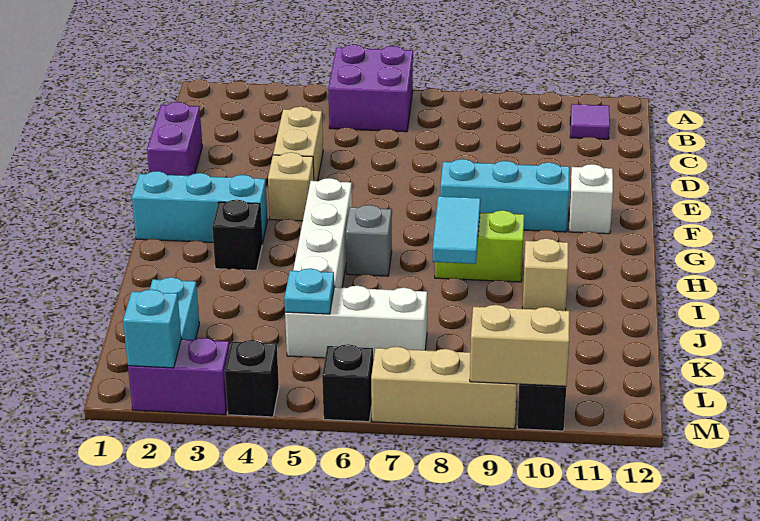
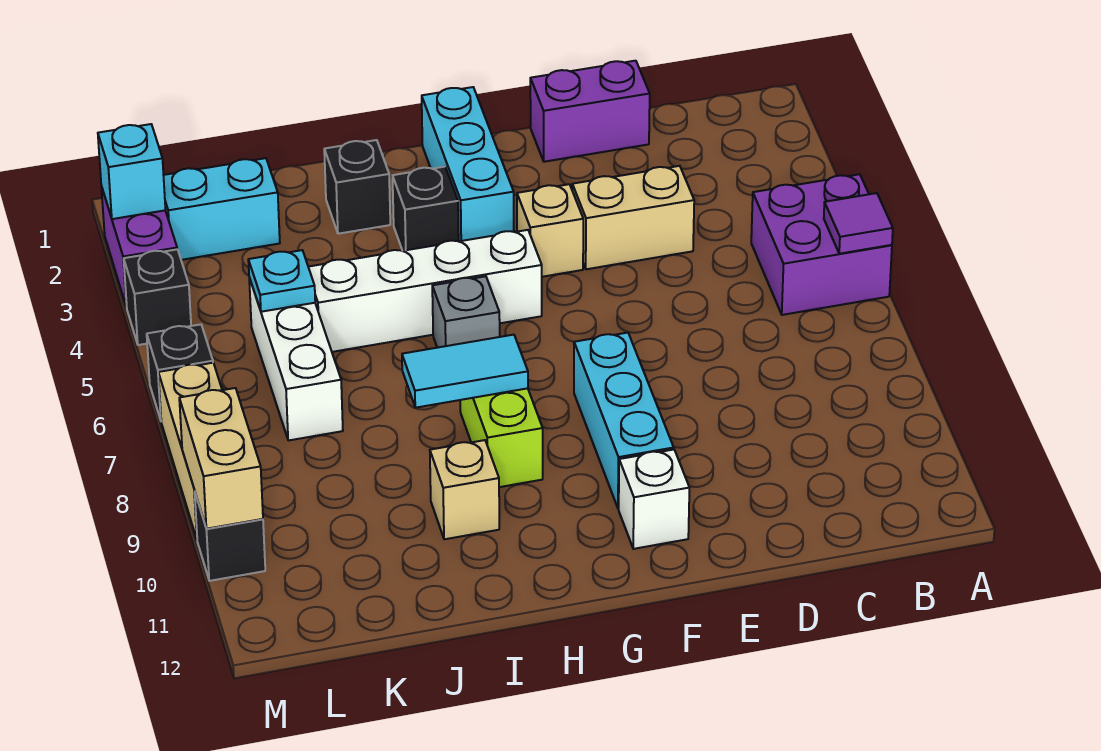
purple 1x1 tile [570,104,610,139] -> purple 1x1 tile moved to [824,193,893,254]
none -> black 1x1 brick [324,140,390,234]

